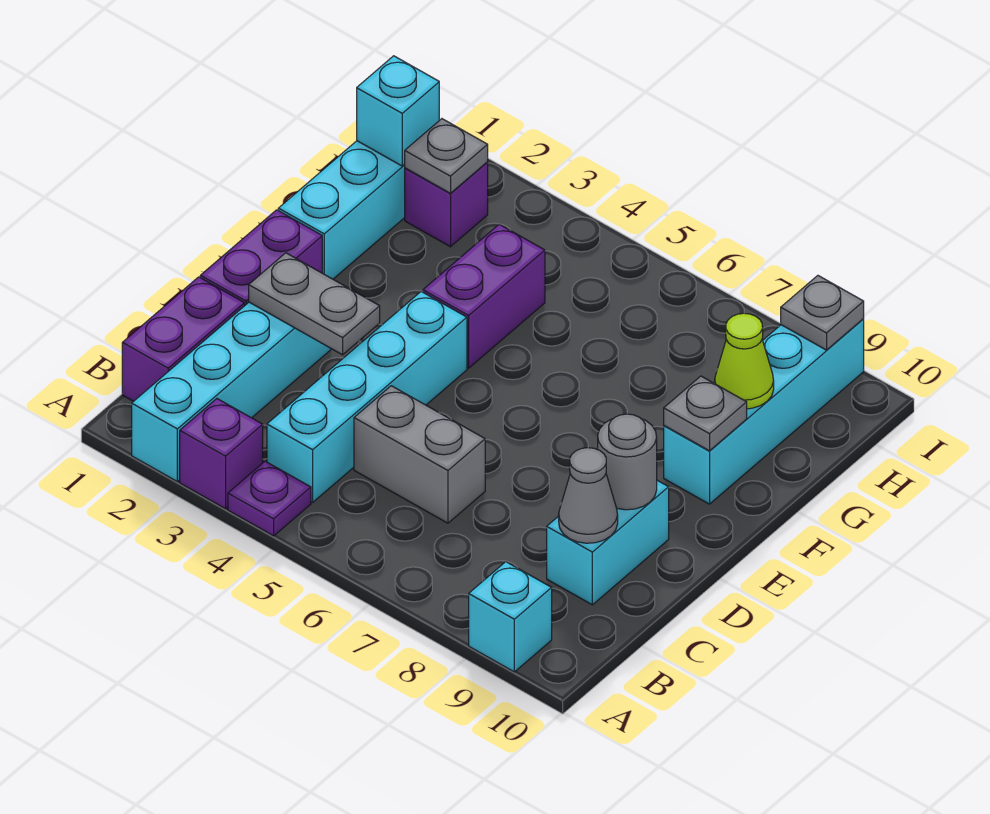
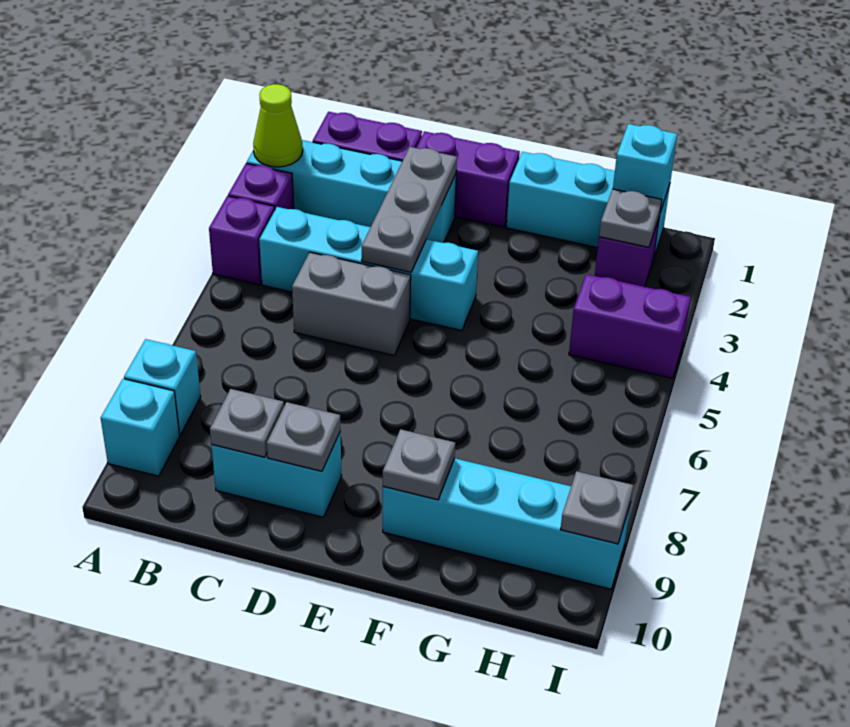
purple 1x1 plate [228,461,311,536] -> purple 1x1 brick [209,196,275,285]
none -> cyan 1x1 brick [124,339,201,435]
grey 1x2 brick [354,386,485,523] -> grey 1x2 brick turned to [292,252,411,355]
grey 1x1 cone [559,448,618,543] -> grey 1x1 plate [210,389,284,457]
grey 1x2 plate [249,253,380,355] -> grey 1x3 plate [362,147,457,272]
grey 1x1 round brick [598,414,657,510] -> grey 1x1 plate [267,402,341,471]
purple 1x2 brick [423,224,545,368] -> purple 1x2 brick moved to [569,274,691,378]
lime 1x1 cone [715,313,774,409] -> lime 1x1 cone moved to [253,84,303,167]

